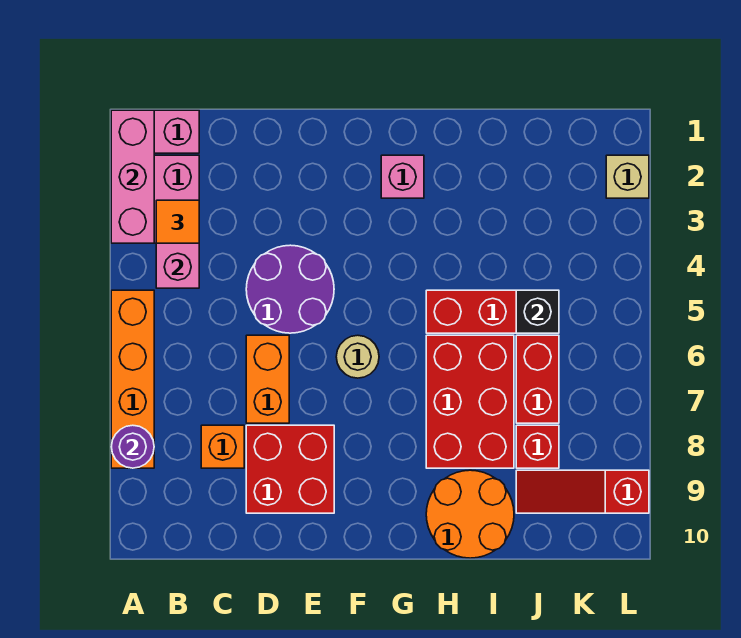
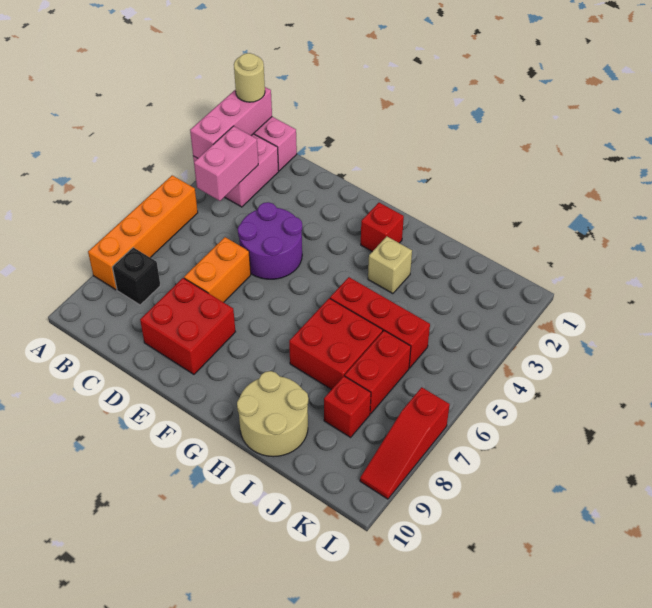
purple 1x1 round brick [111,425,154,468] -> none
orange 1x1 tile [156,200,199,243] -> none
orange 1x1 brick [201,425,244,468] -> none
tan 1x1 round brick [336,335,379,378] -> tan 1x1 round brick moved to [234,53,265,102]
pink 1x1 brick [381,155,424,198] -> red 1x1 brick [361,203,404,251]
red 2x3 brick [426,335,514,468] -> red 2x2 brick [289,298,383,390]
orange 2x2 round brick [426,470,514,558] -> tan 2x2 round brick [237,371,308,457]
black 1x1 brick [516,290,559,333] -> black 1x1 brick moved to [112,247,160,305]
red 1x3 slope [516,470,649,513] -> red 1x3 slope turned to [360,387,450,499]
tan 1x1 brick [606,155,649,198] -> tan 1x1 brick moved to [368,236,412,294]

